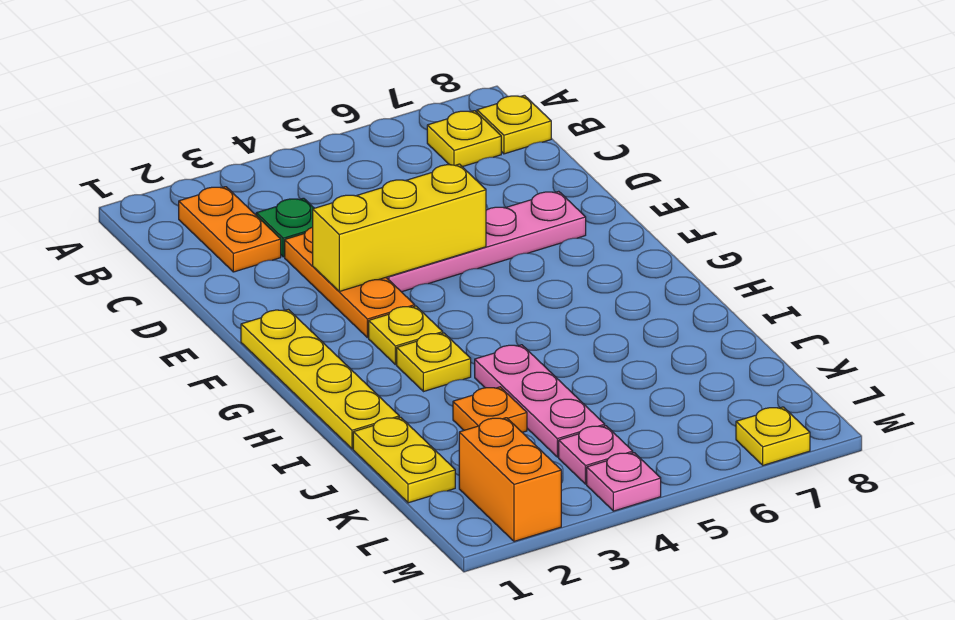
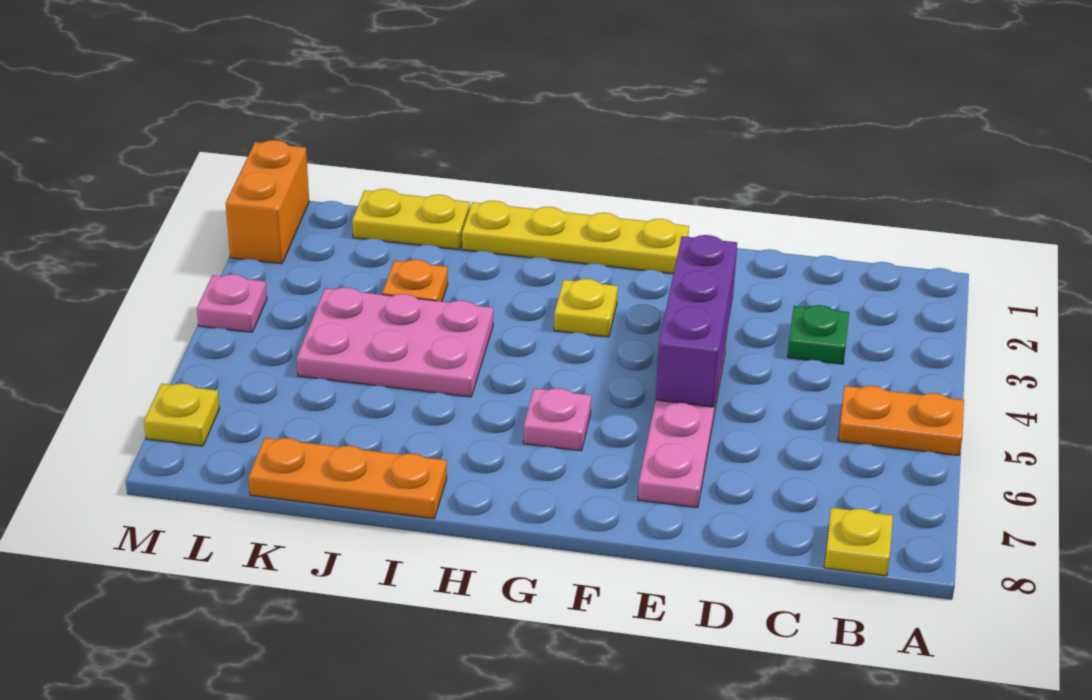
orange 1x2 plate [179,187,281,272] -> orange 1x2 plate moved to [838,386,964,455]
yellow 1x1 plate [427,111,501,167] -> none
orange 1x3 plate [285,227,415,338] -> orange 1x3 plate moved to [249,438,447,519]
yellow 1x3 brick [313,164,486,291] -> purple 1x3 brick [656,235,737,407]
yellow 1x1 plate [397,333,471,392] -> none
pink 1x3 plate [475,345,605,457] -> pink 2x3 plate [297,287,493,397]
orange 1x2 brick [459,418,561,541] -> orange 1x2 brick turned to [226,140,309,264]
pink 1x1 plate [559,426,633,484] -> pink 1x1 plate moved to [523,388,591,451]

